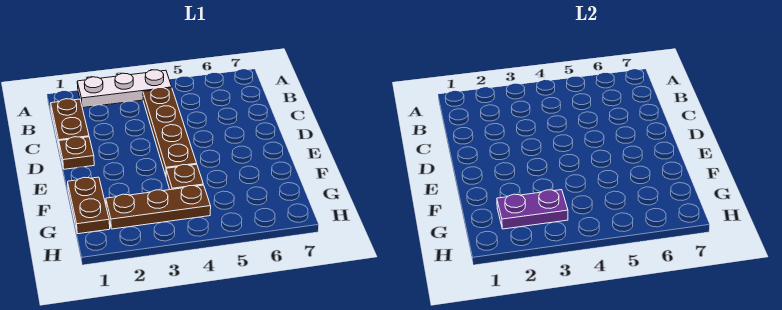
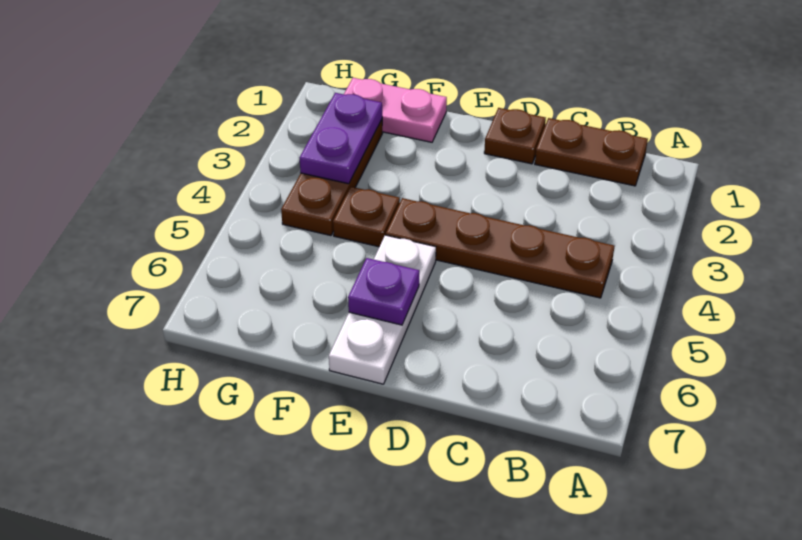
white 1x3 plate [77,70,172,108] -> white 1x3 plate moved to [329,235,436,384]
none -> purple 1x1 plate [348,258,419,325]
brown 1x2 plate [68,177,110,234] -> pink 1x2 plate [344,78,447,142]

